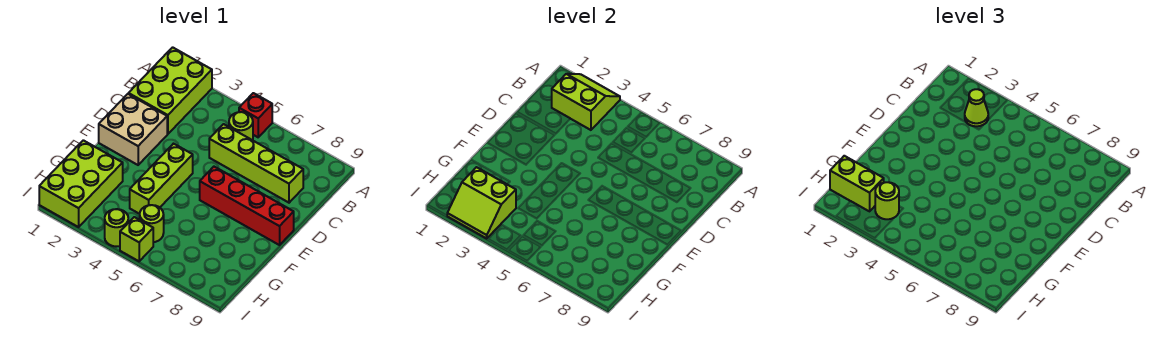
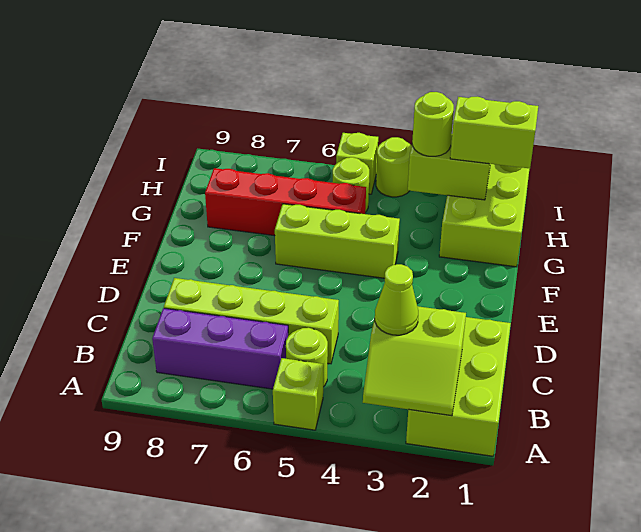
red 1x1 brick [239,93,272,137] -> lime 1x1 brick [273,358,323,430]
none -> purple 1x3 brick [152,308,288,389]
tan 2x2 brick [99,94,167,165] -> none
lime 1x3 brick [130,144,193,214] -> lime 1x3 brick turned to [275,204,400,278]
red 1x4 brick [200,167,294,245] -> red 1x4 brick moved to [205,168,366,236]

